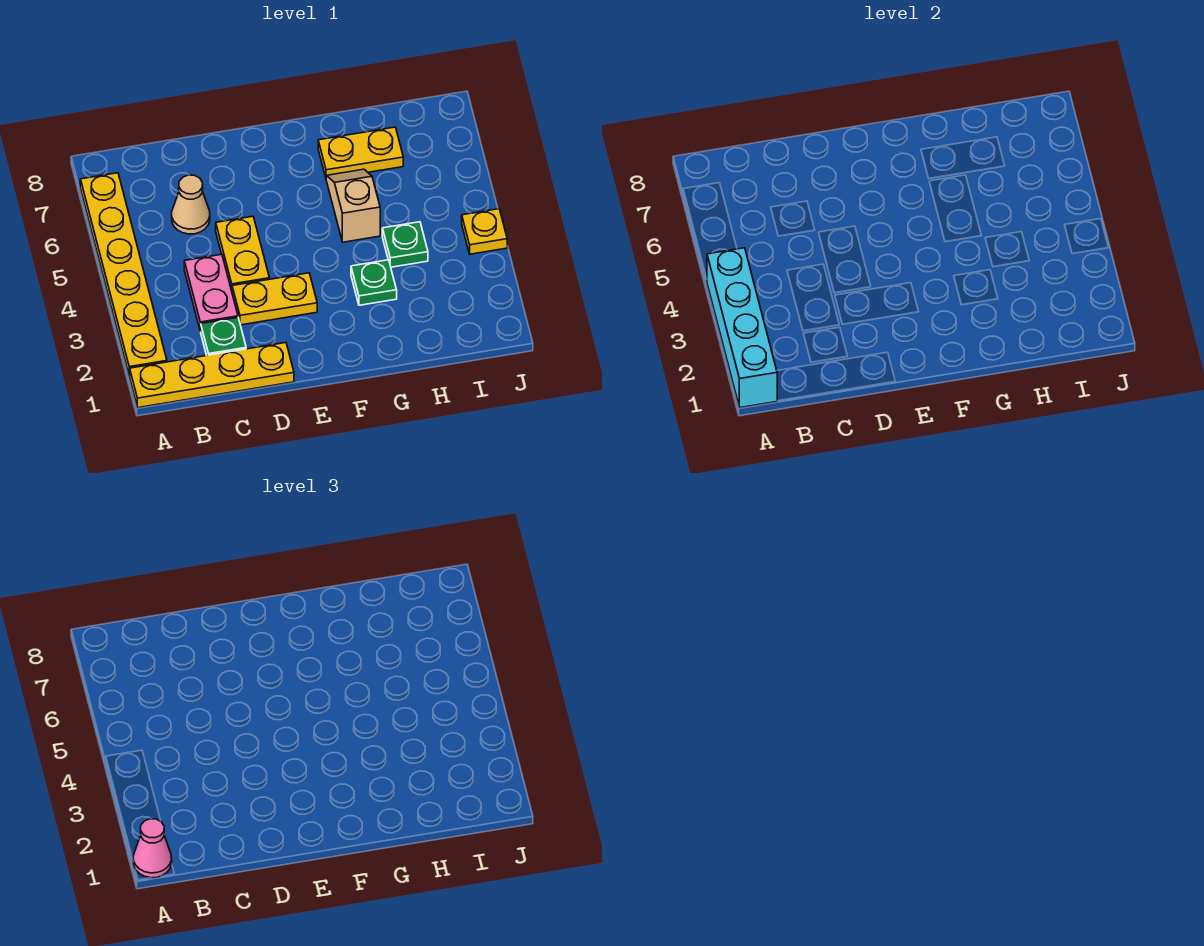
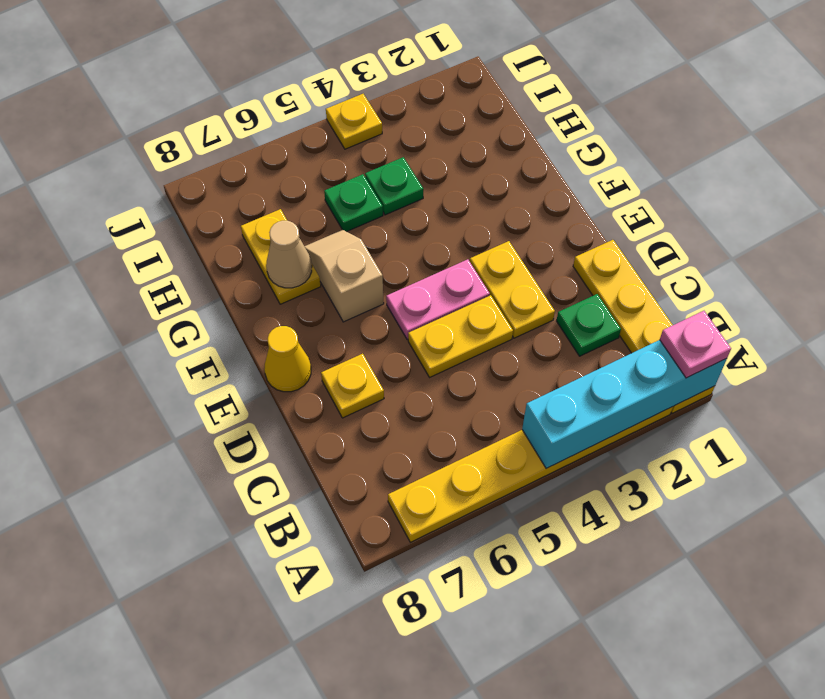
pink 1x1 cone [133,819,172,878] -> pink 1x1 plate [660,311,731,378]
pink 1x2 plate [184,254,238,331] -> pink 1x2 plate moved to [386,259,490,340]
tan 1x1 cone [172,175,210,234] -> tan 1x1 cone moved to [266,221,312,288]
none -> yellow 1x1 plate [321,354,384,418]
none -> yellow 1x1 cone [264,326,311,392]
green 1x1 plate [351,260,397,305] -> green 1x1 plate moved to [324,174,383,232]
tan 1x2 slope [326,169,380,242] -> tan 1x2 slope turned to [304,230,384,322]

